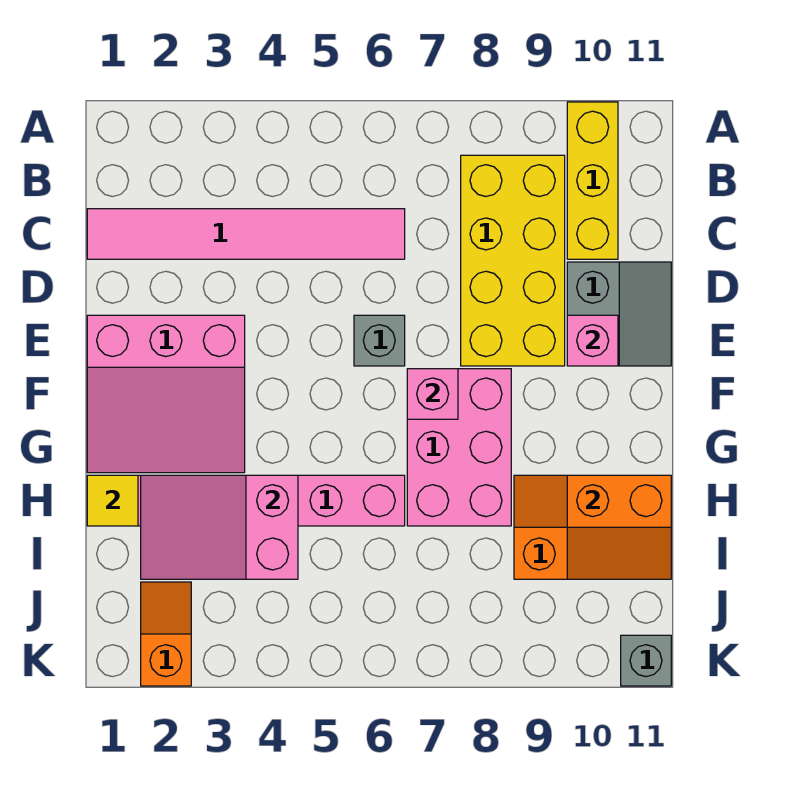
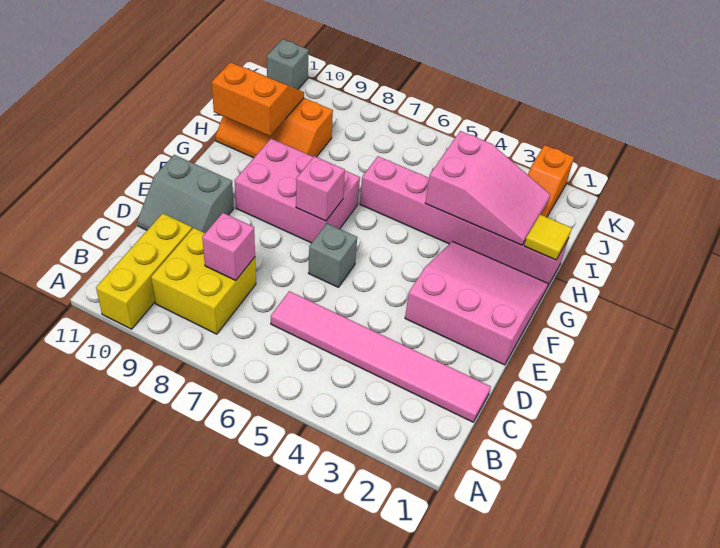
yellow 2x4 brick [461,155,565,366] -> yellow 2x2 brick [151,228,256,334]
grey 2x2 slope [567,262,671,366] -> grey 2x2 slope turned to [137,155,234,233]
pink 1x1 brick [567,315,618,366] -> pink 1x1 brick moved to [202,213,255,280]
pink 2x3 brick [407,369,511,526] -> pink 2x3 brick turned to [235,139,360,243]

